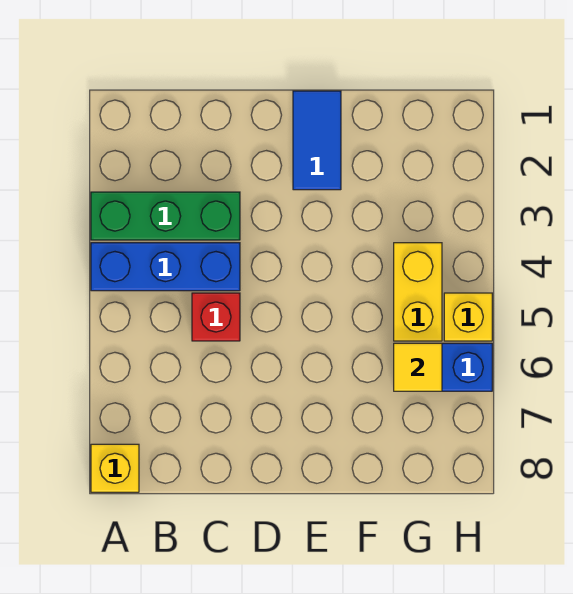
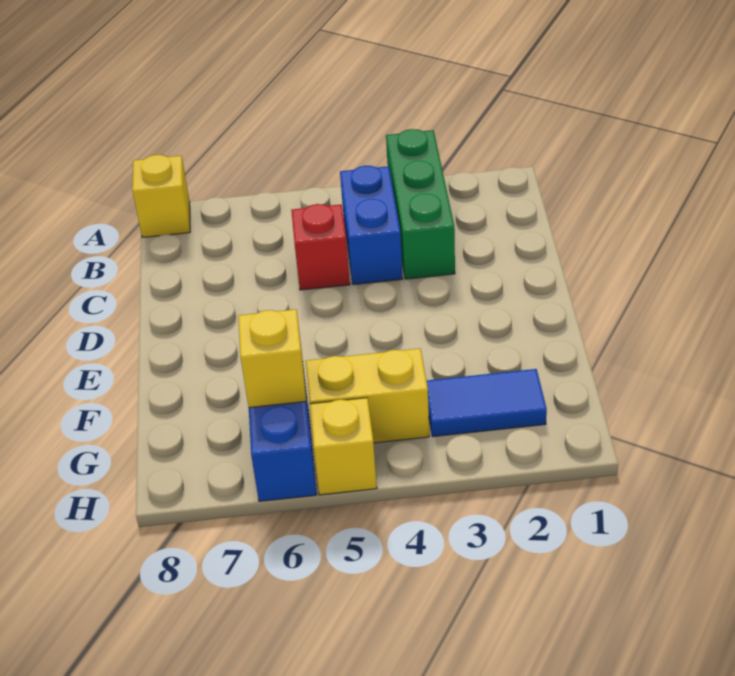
blue 1x3 brick [91,243,240,291] -> blue 1x2 brick [340,166,403,285]
blue 1x2 tile [293,91,341,190] -> blue 1x2 tile moved to [427,369,547,437]
yellow 1x1 tile [394,343,442,391] -> yellow 1x1 brick [238,309,306,408]

